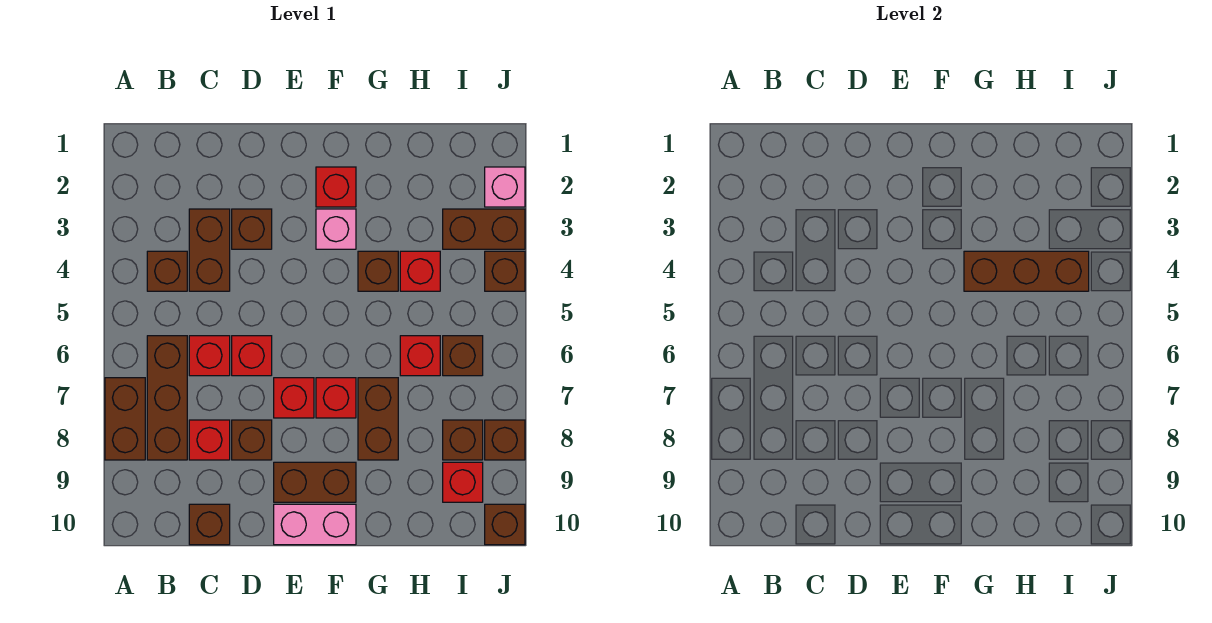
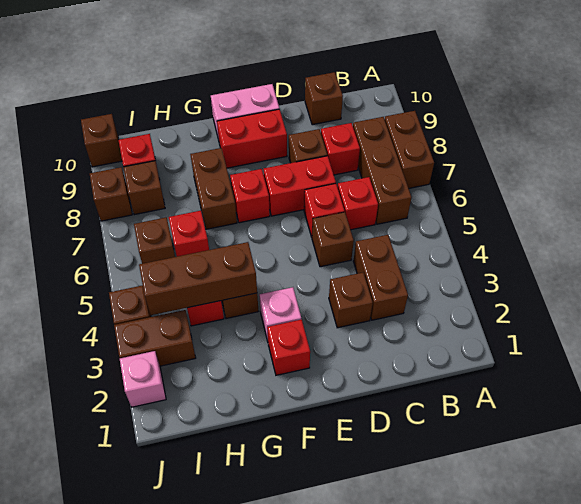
brown 1x1 brick [147,251,187,291] -> brown 1x1 brick moved to [312,212,354,267]
red 1x1 brick [274,378,314,418] -> red 1x2 brick [264,156,336,216]
brown 1x2 brick [274,462,356,502] -> red 1x2 brick [217,109,287,168]

